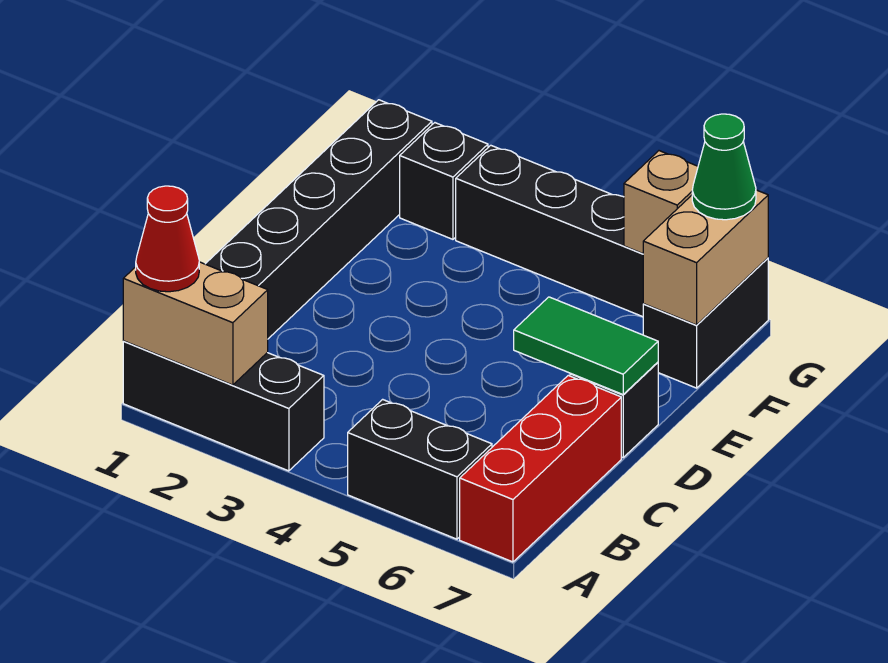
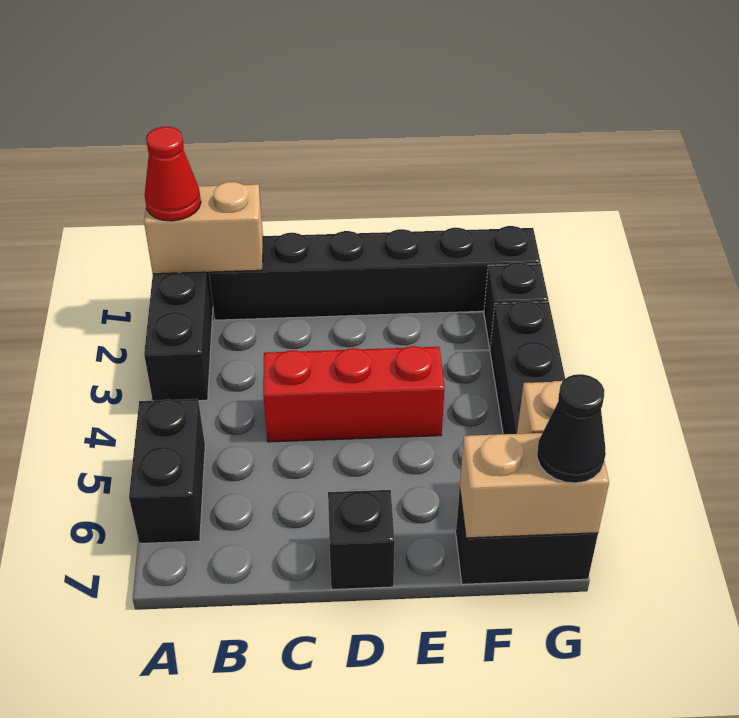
tan 1x2 brick [123,262,268,385] -> tan 1x2 brick turned to [144,182,263,274]
red 1x3 brick [460,376,621,562] -> red 1x3 brick moved to [263,346,445,442]
green 1x2 tile [514,297,658,395] -> none
green 1x1 cone [692,114,756,220] -> black 1x1 cone [537,374,606,483]

